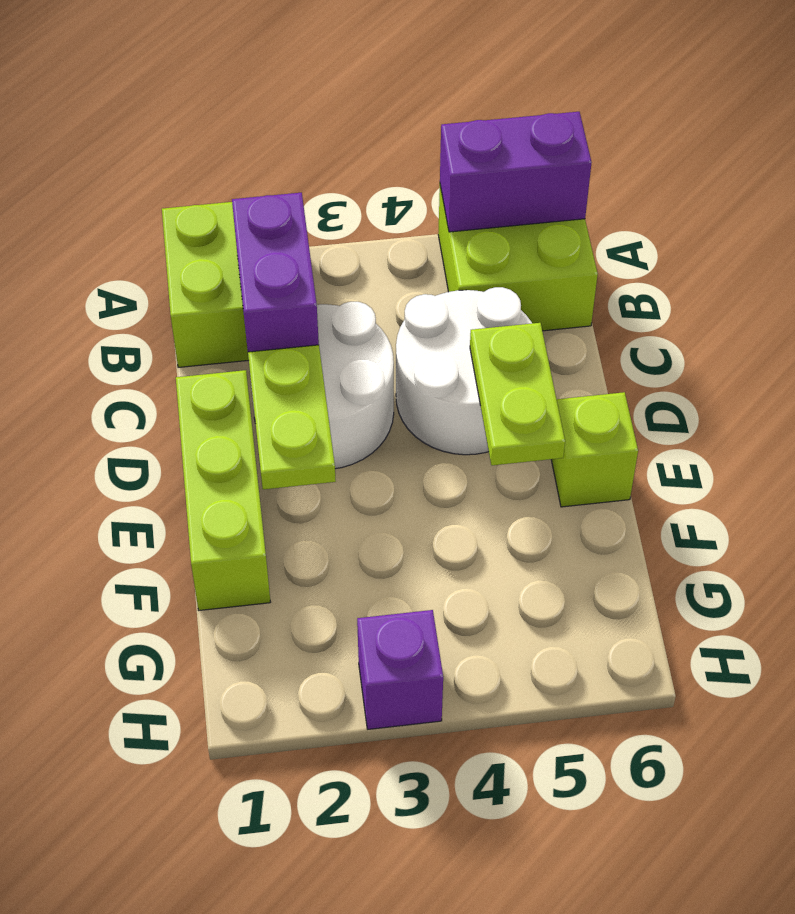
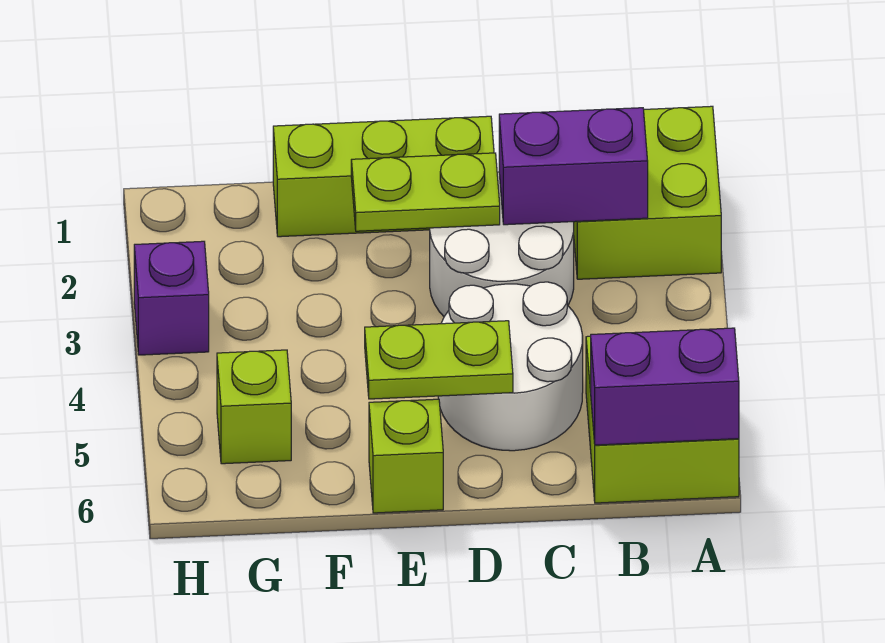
purple 1x2 brick [440,112,592,232] -> purple 1x2 brick turned to [591,328,739,445]
none -> lime 1x1 brick [217,350,291,464]

